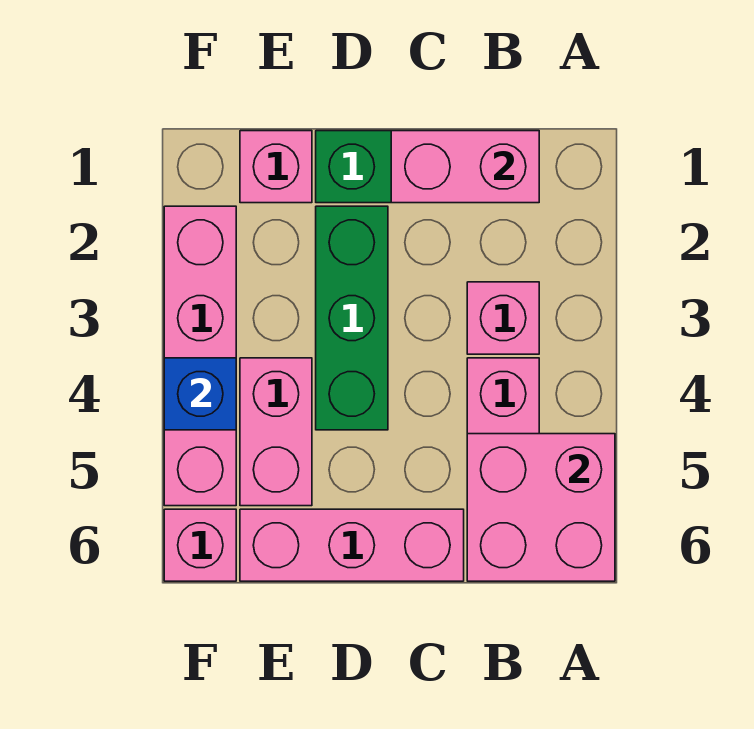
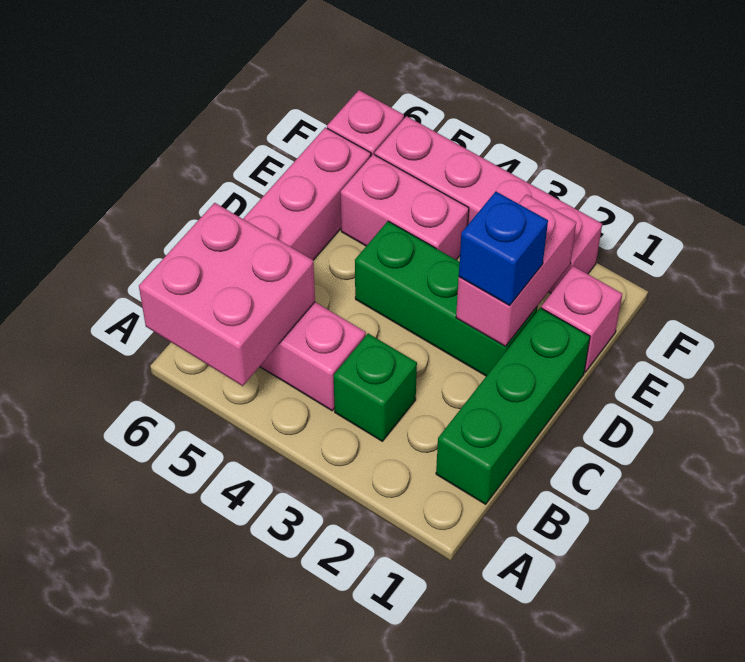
pink 1x2 brick [391,131,539,203] -> pink 1x2 brick moved to [456,194,576,346]
pink 1x1 brick [467,282,539,354] -> green 1x1 brick [334,334,417,441]
blue 1x1 brick [164,358,236,430] -> blue 1x1 brick moved to [459,192,548,305]

